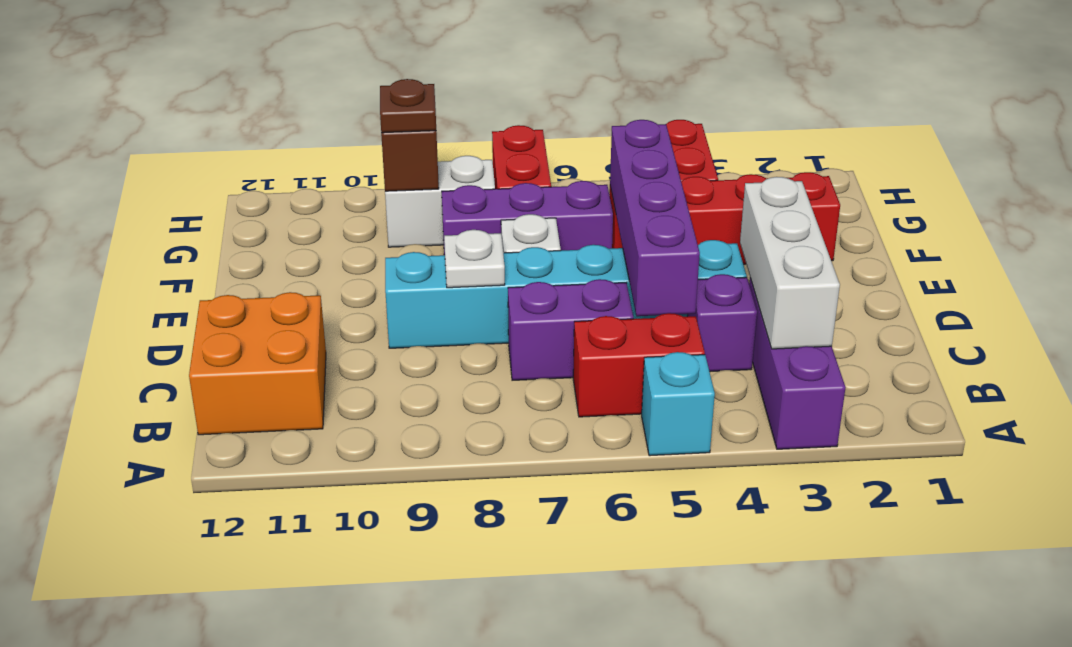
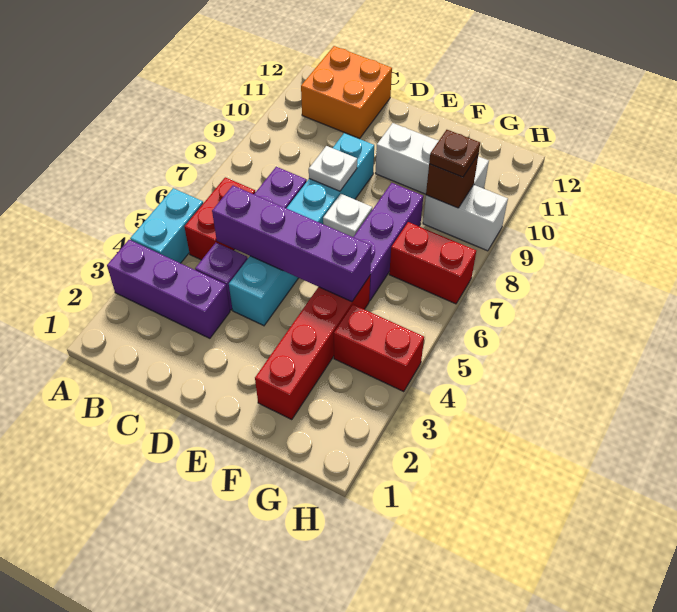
cyan 1x1 brick [642,352,715,456] -> cyan 1x2 brick [130,188,203,263]
white 1x3 brick [740,177,840,349] -> white 1x3 brick moved to [375,123,489,194]
white 1x2 brick [385,156,495,247] -> white 1x2 brick turned to [423,185,508,251]

